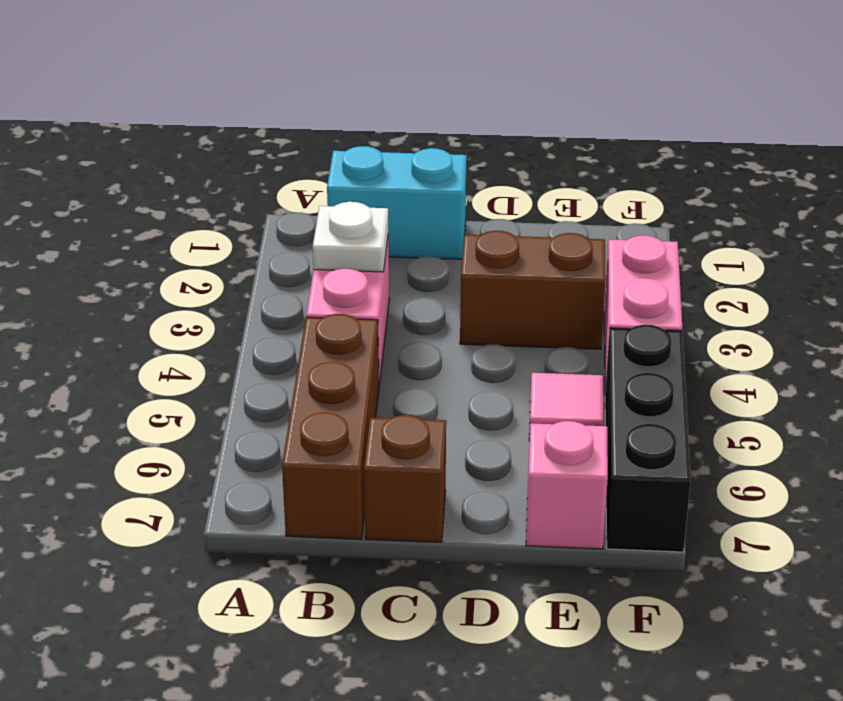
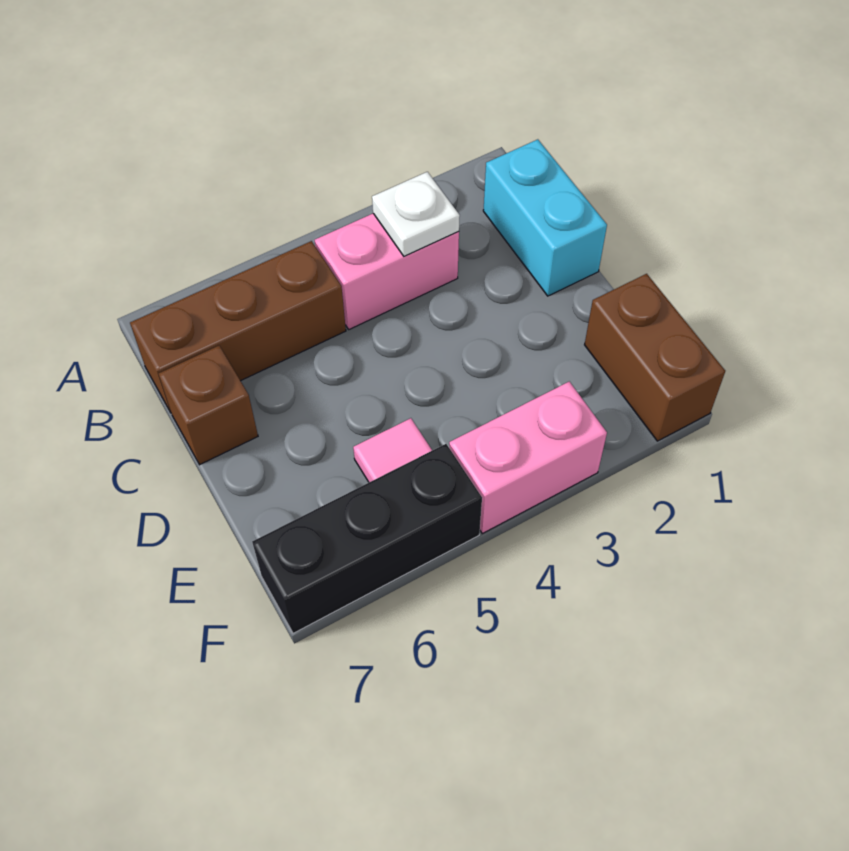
brown 1x2 brick [460,231,606,349] -> brown 1x2 brick moved to [585,274,725,441]
pink 1x1 brick [526,421,608,549] -> none

